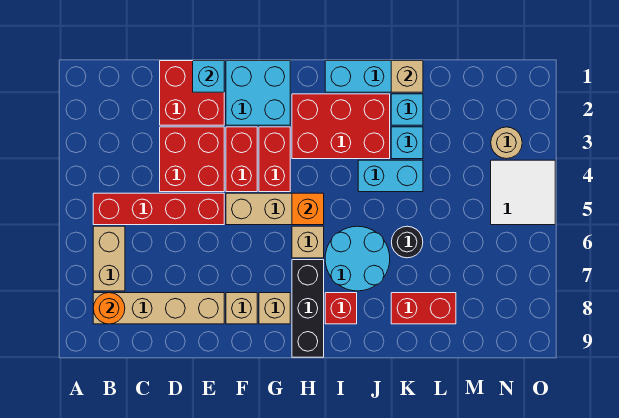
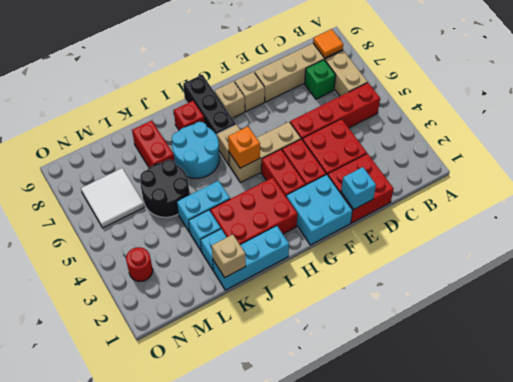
orange 1x1 round brick [93,293,125,324] -> orange 1x1 tile [313,29,343,58]
none -> green 1x1 brick [305,60,336,99]
black 1x1 round brick [391,226,423,258] -> black 2x2 round brick [140,160,190,217]
red 1x2 brick [391,293,456,324] -> red 1x2 brick turned to [132,120,175,168]
tan 1x1 round brick [491,127,522,159] -> red 1x1 round brick [126,247,153,282]
white 2x2 tile [491,160,555,225] -> white 2x2 tile moved to [81,168,144,228]

